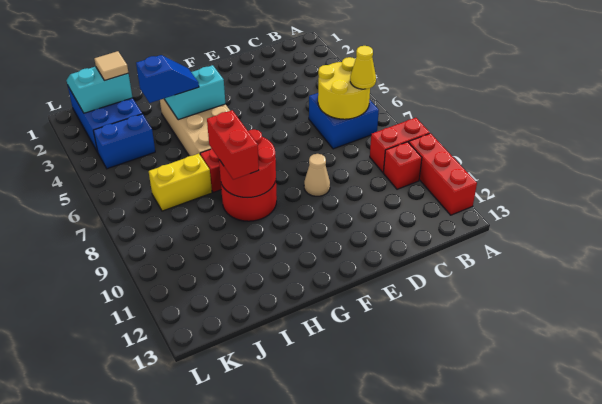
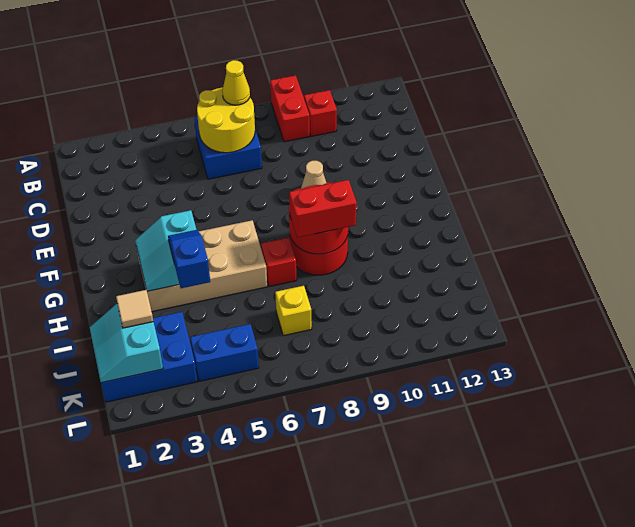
red 1x3 brick [409,133,477,215] -> none
yellow 1x2 brick [149,154,212,211] -> yellow 1x1 brick [275,286,312,336]
blue 1x2 brick [93,114,155,169] -> blue 1x2 brick turned to [190,324,259,381]

